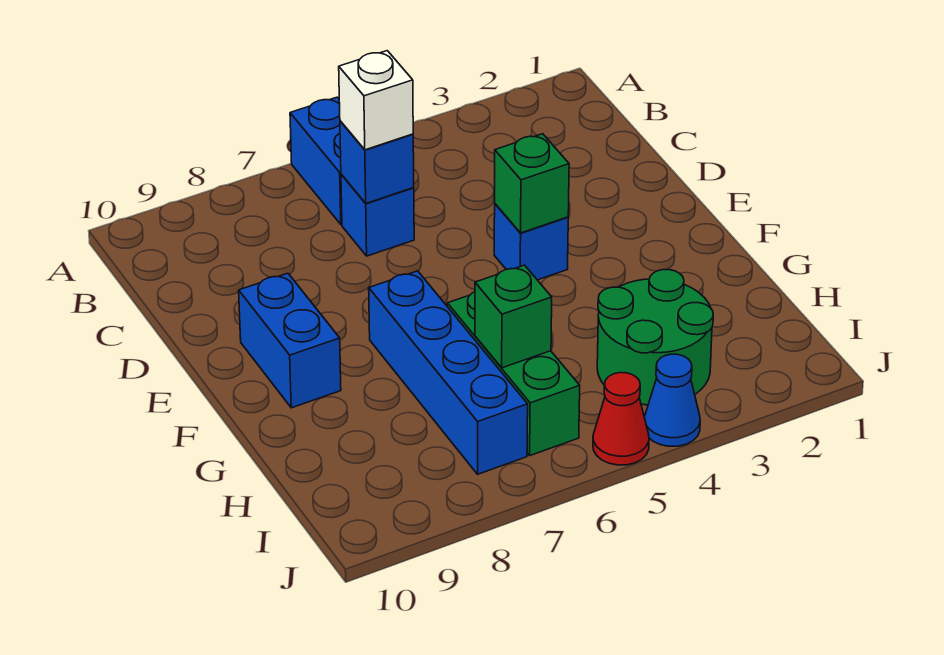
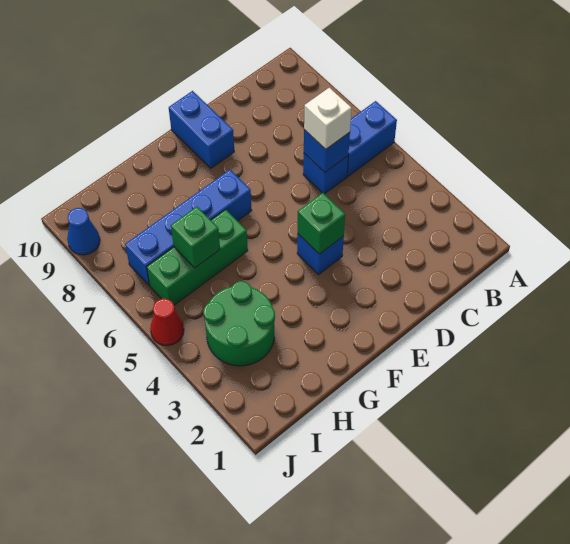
blue 1x2 brick [239,273,341,408] -> blue 1x2 brick turned to [169,91,234,168]
blue 1x1 cone [645,354,700,446] -> blue 1x1 cone moved to [67,208,100,255]

